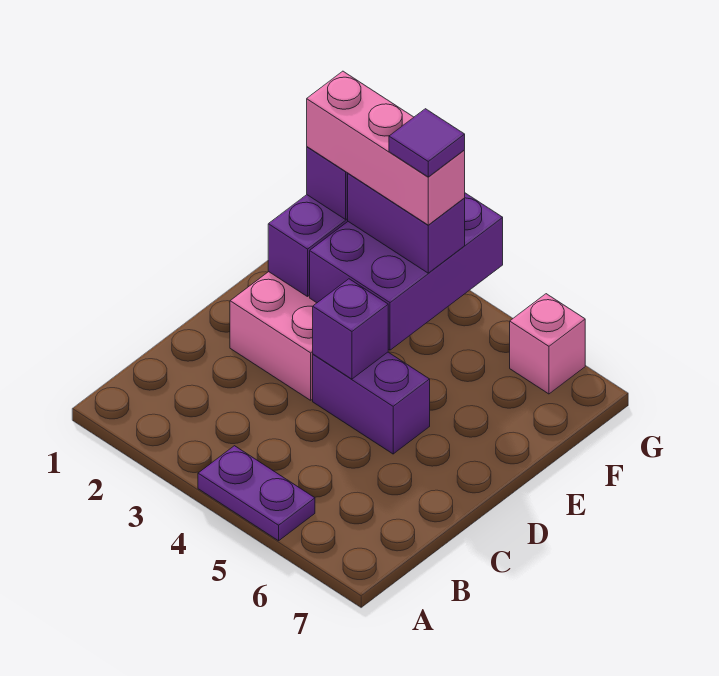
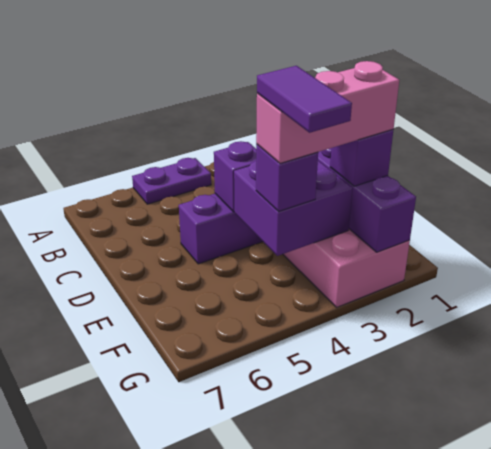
purple 2x3 brick [310,193,503,350] -> purple 2x2 brick [234,160,352,256]
purple 1x2 brick [348,173,465,273] -> purple 1x1 brick [256,144,318,212]
purple 1x1 tile [389,109,465,177] -> purple 1x2 tile [257,66,352,133]
pink 1x1 brick [510,294,585,394] -> none

